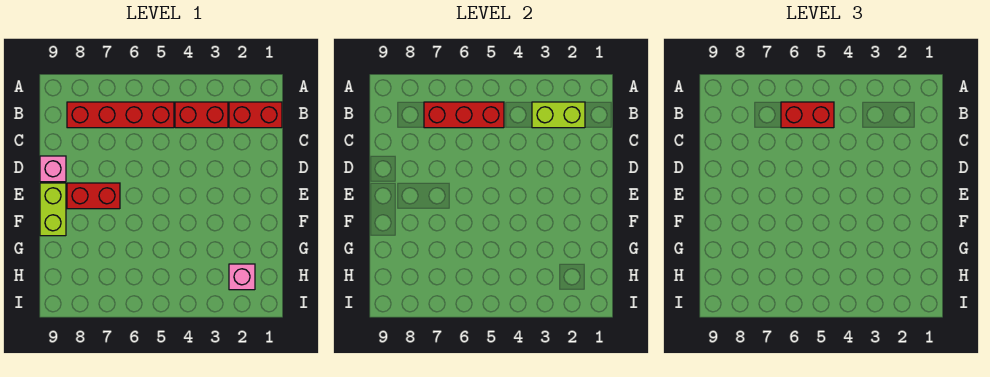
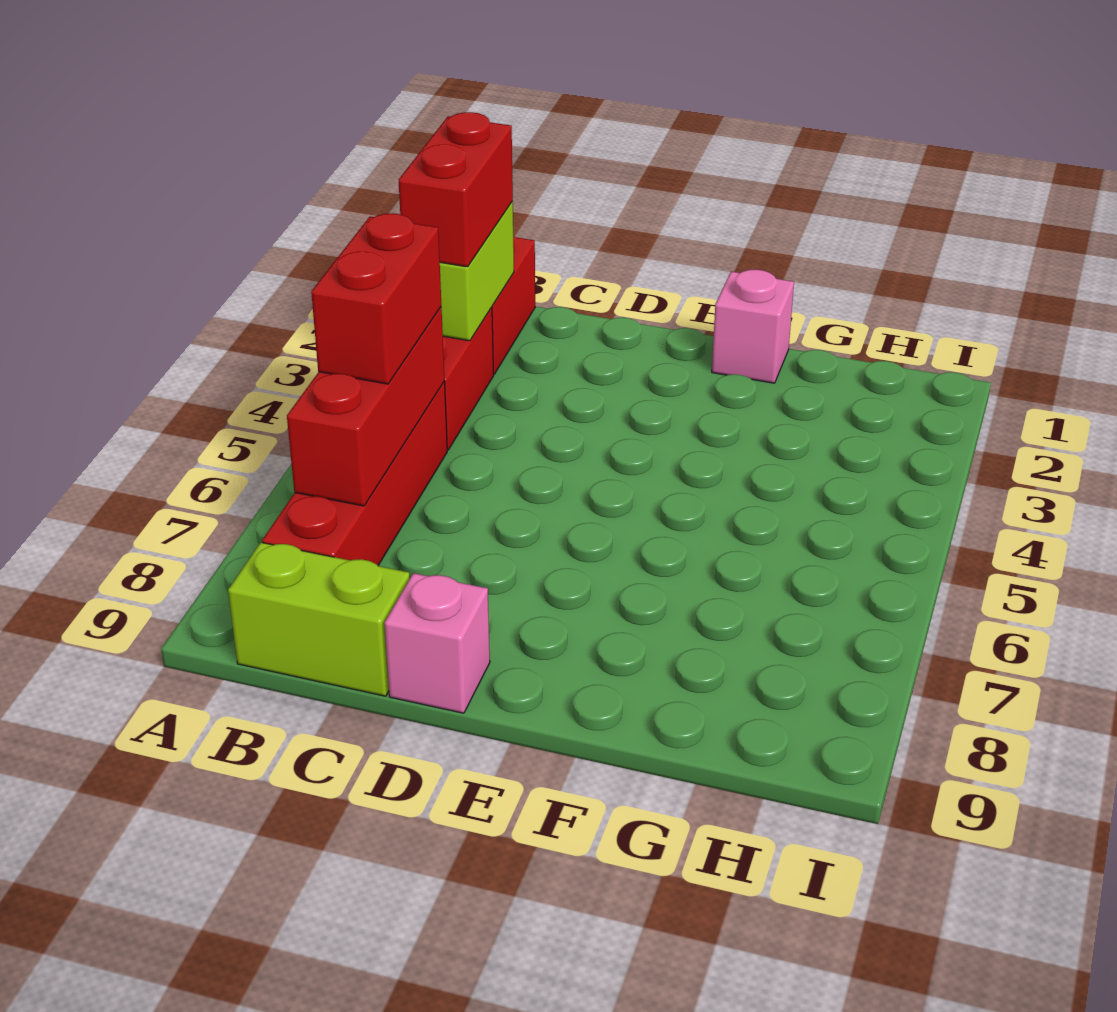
red 1x2 brick [67,183,120,209] -> red 1x2 brick moved to [399,112,513,267]
lime 1x2 brick [40,183,66,236] -> lime 1x2 brick moved to [228,542,410,696]
pink 1x1 brick [229,264,255,290] -> pink 1x1 brick moved to [712,270,794,383]

